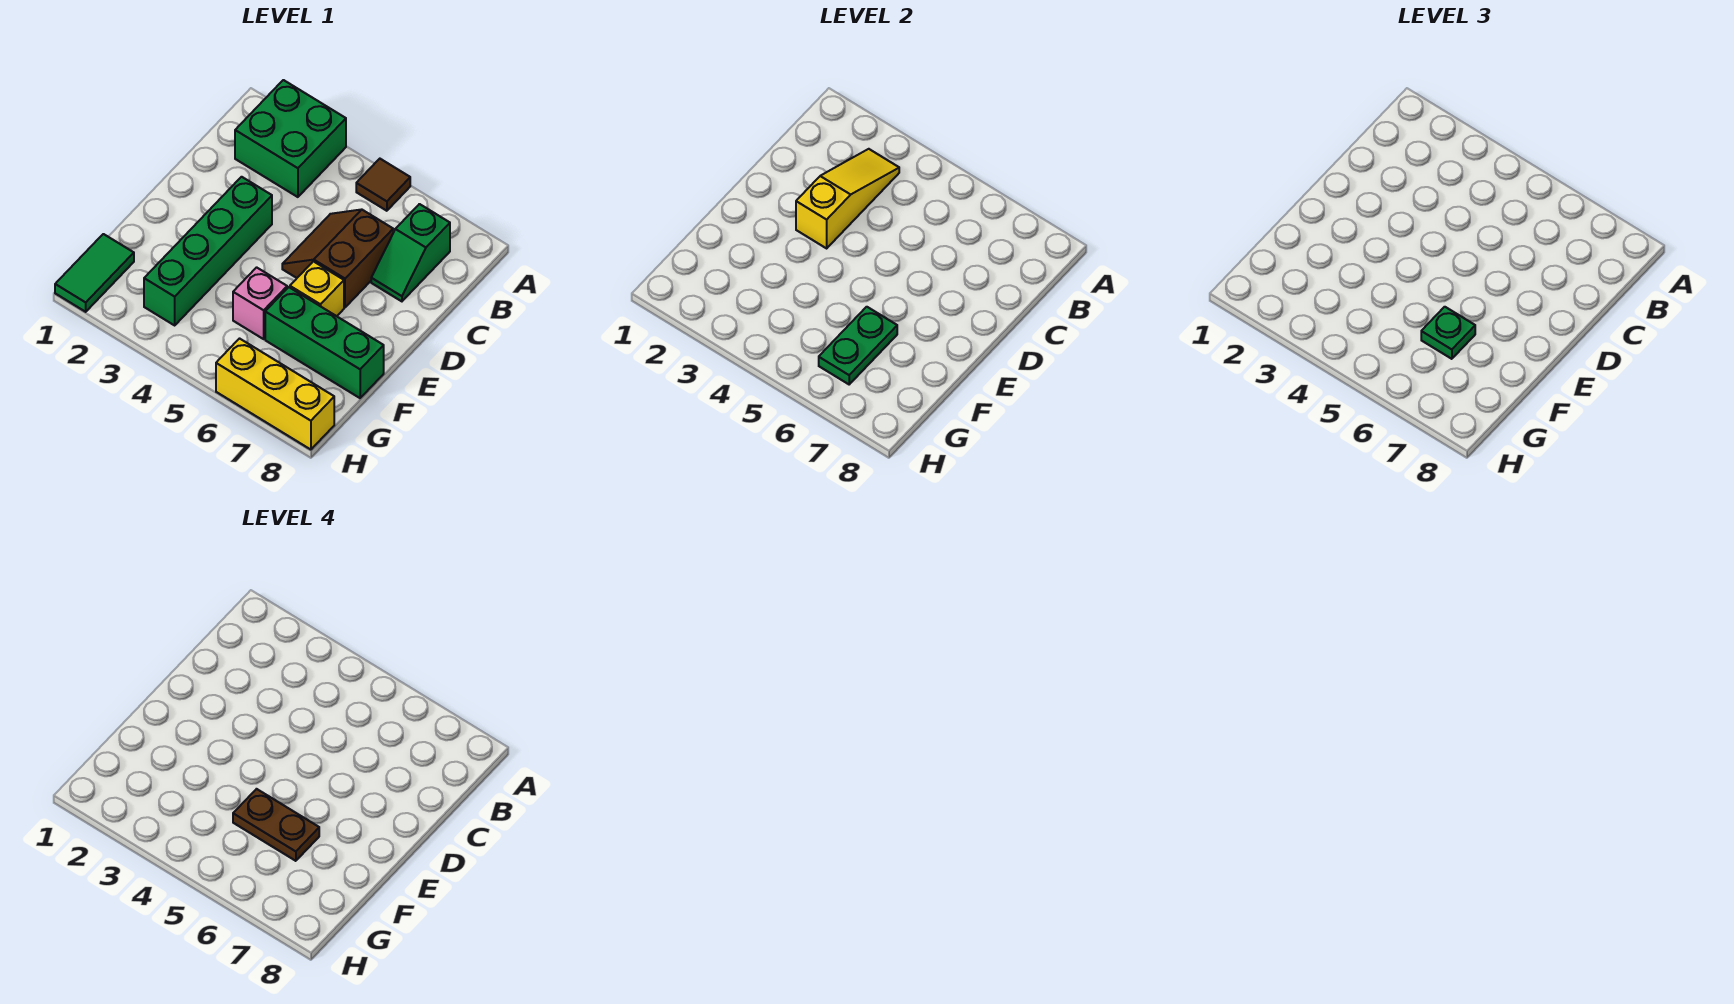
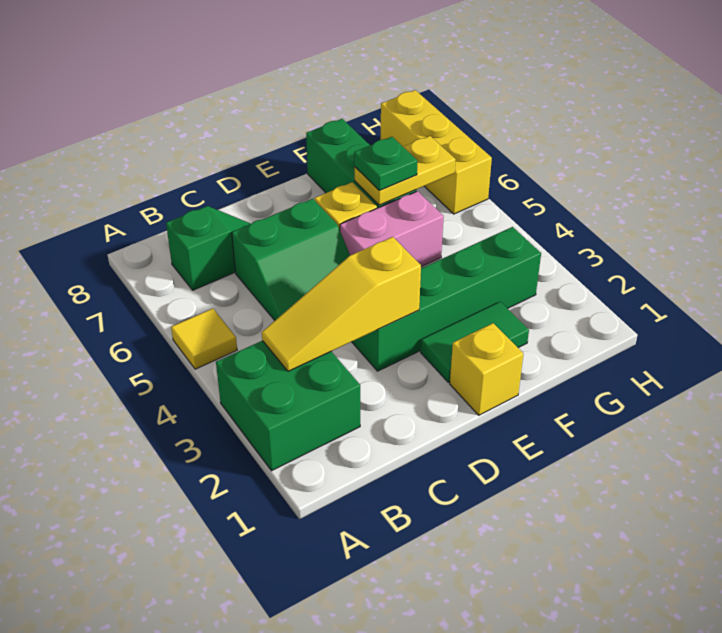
brown 1x1 tile [356,159,410,211] -> yellow 1x1 tile [171,309,237,369]
brown 2x2 slope [282,210,393,307] -> green 2x2 slope [232,199,350,320]
none -> yellow 1x1 brick [450,323,523,415]
pink 1x1 brick [233,267,287,339] -> pink 1x2 brick [340,191,444,267]
brown 1x2 plate [233,789,319,861] -> none
green 1x2 plate [819,307,897,384] -> yellow 1x2 plate [355,136,456,205]
green 1x2 tile [55,234,134,312] -> green 1x2 tile moved to [421,302,529,382]

